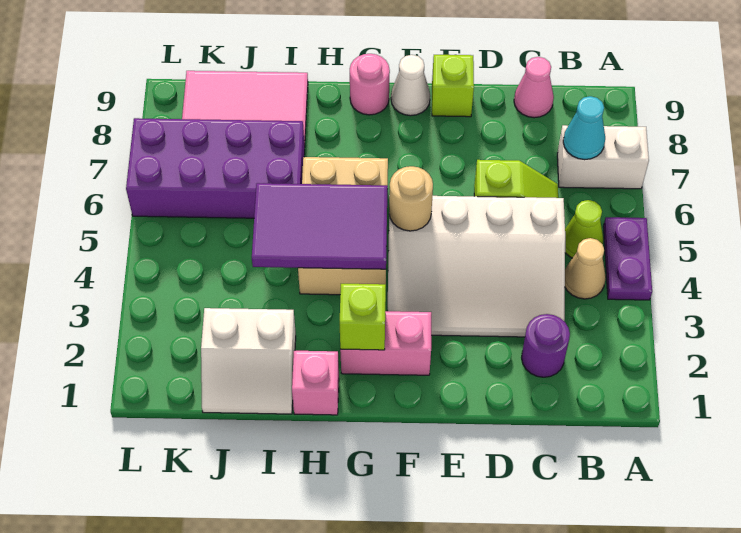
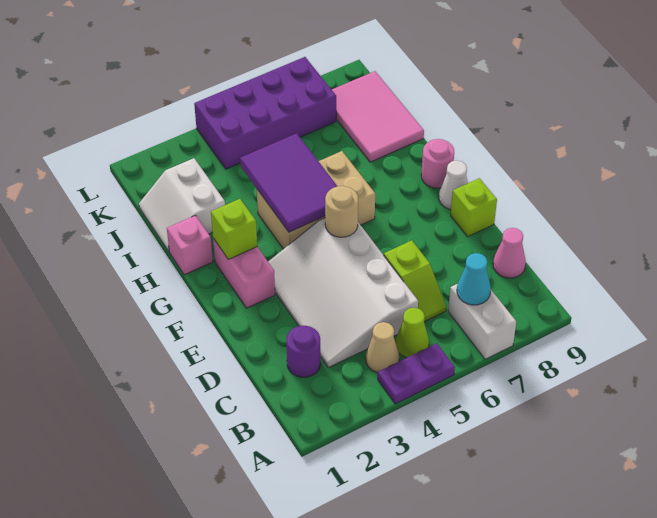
purple 2x4 brick [126,118,305,218] -> purple 2x4 brick turned to [194,57,336,169]

